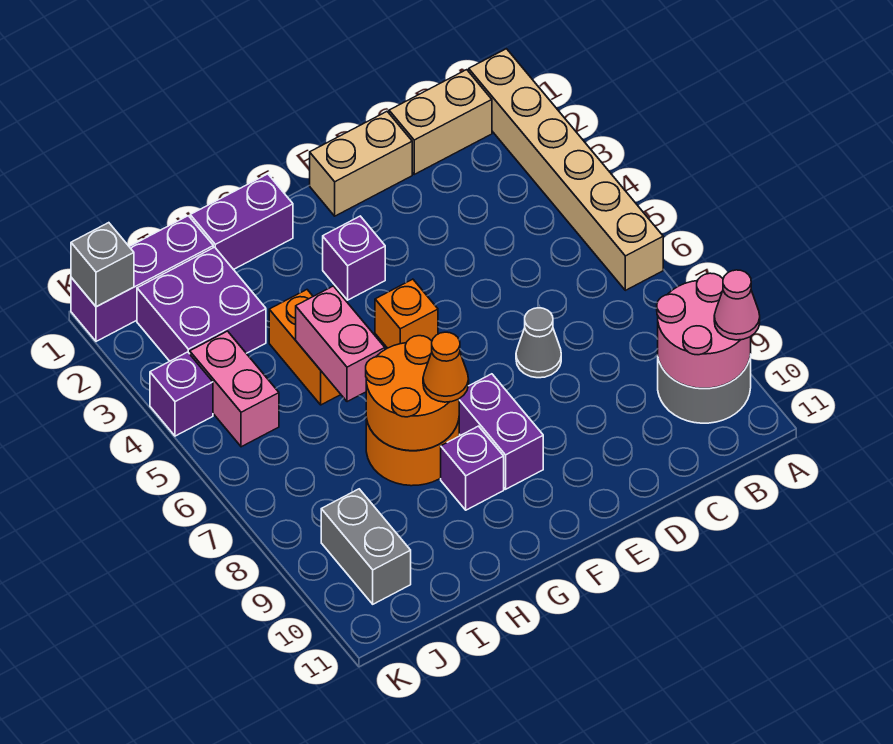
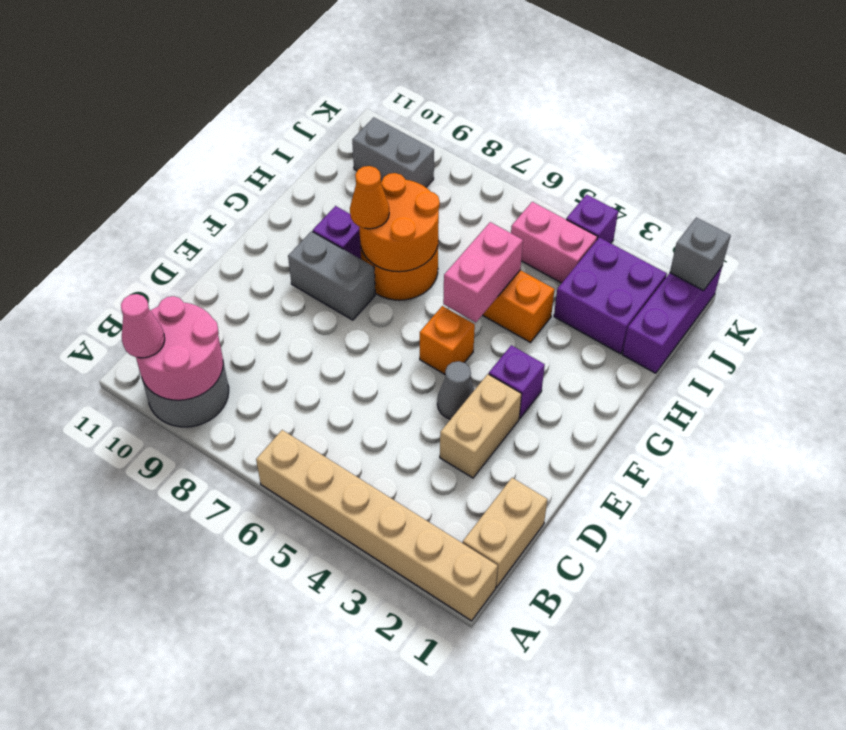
tan 1x2 brick [310,112,412,216] -> tan 1x2 brick moved to [440,374,522,478]
grey 1x1 cone [516,308,561,378] -> grey 1x1 cone moved to [437,361,474,419]
purple 1x2 brick [459,374,543,489] -> grey 1x2 brick [288,231,375,320]
purple 1x2 brick [190,174,293,270] -> none
pink 1x2 brick [296,286,385,402] -> pink 1x2 brick turned to [443,222,523,322]

